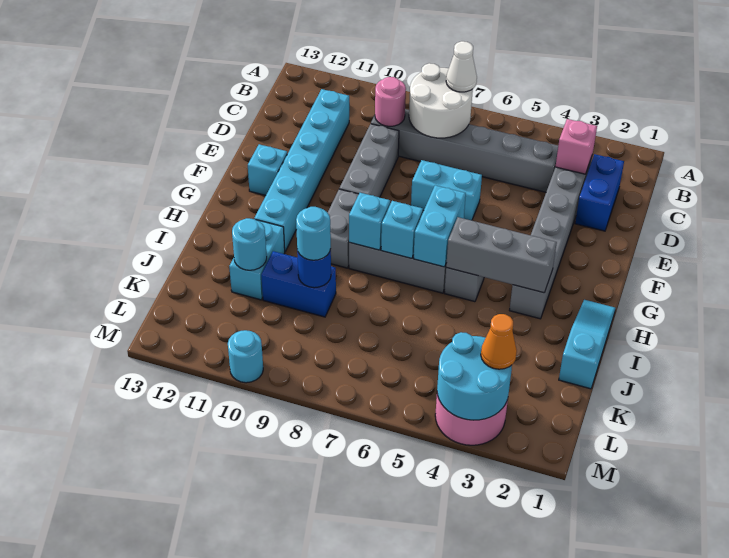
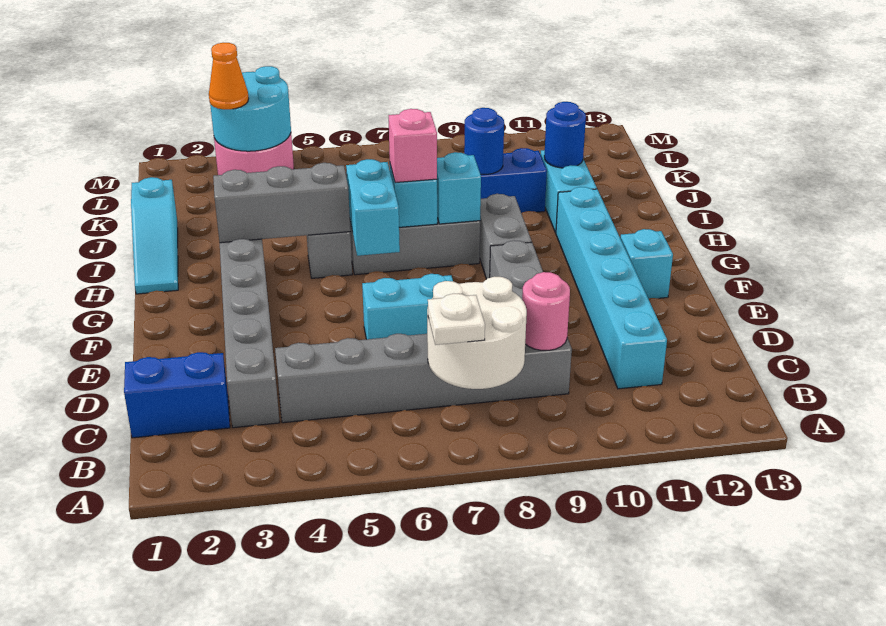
white 1x1 cone [446,41,477,92] -> white 1x1 plate [428,294,485,345]
blue 1x2 brick [575,154,624,231] -> blue 1x2 brick turned to [124,352,230,438]
pink 1x1 brick [555,119,597,174] -> pink 1x1 brick moved to [389,109,437,183]
cyan 1x1 round brick [296,207,331,260] -> none
cyan 1x1 round brick [232,218,267,270] -> blue 1x1 round brick [544,102,586,168]
cyan 1x1 round brick [228,330,263,383] -> none

